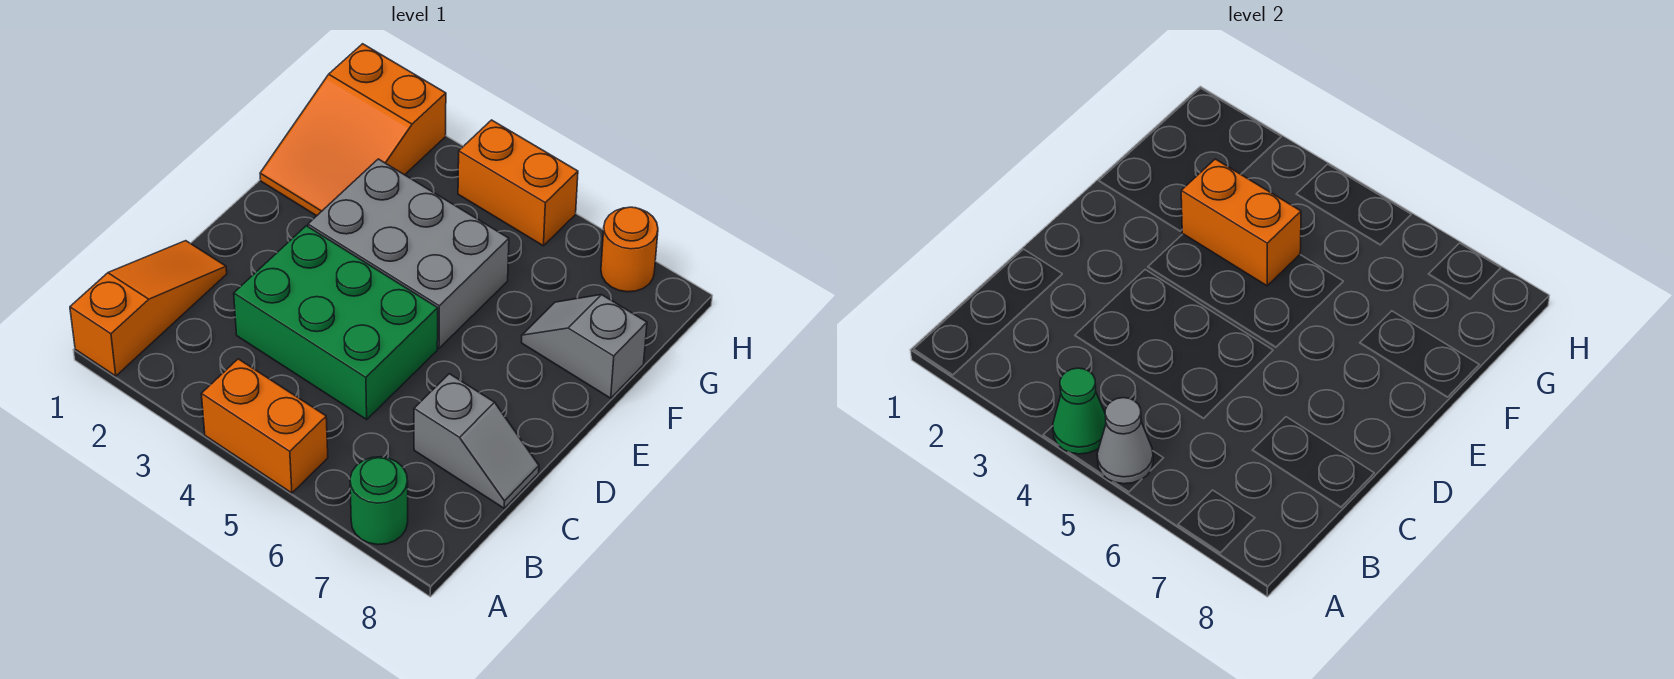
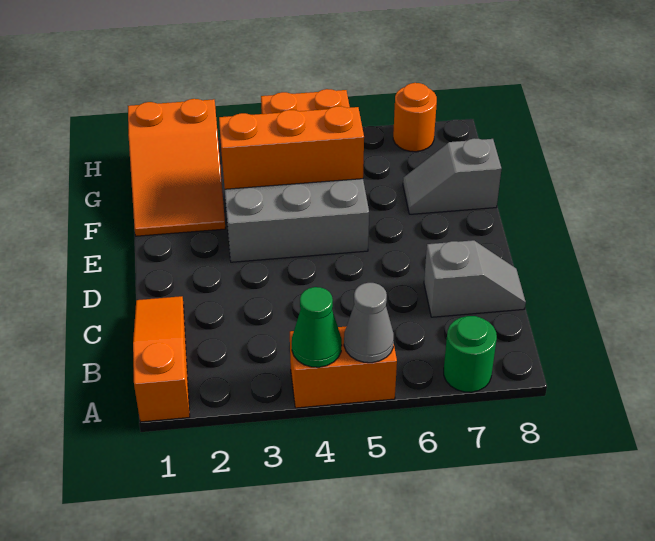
green 2x3 brick [234,226,438,419] -> none
orange 1x2 brick [1181,159,1301,286] -> orange 1x3 brick [219,106,364,189]

